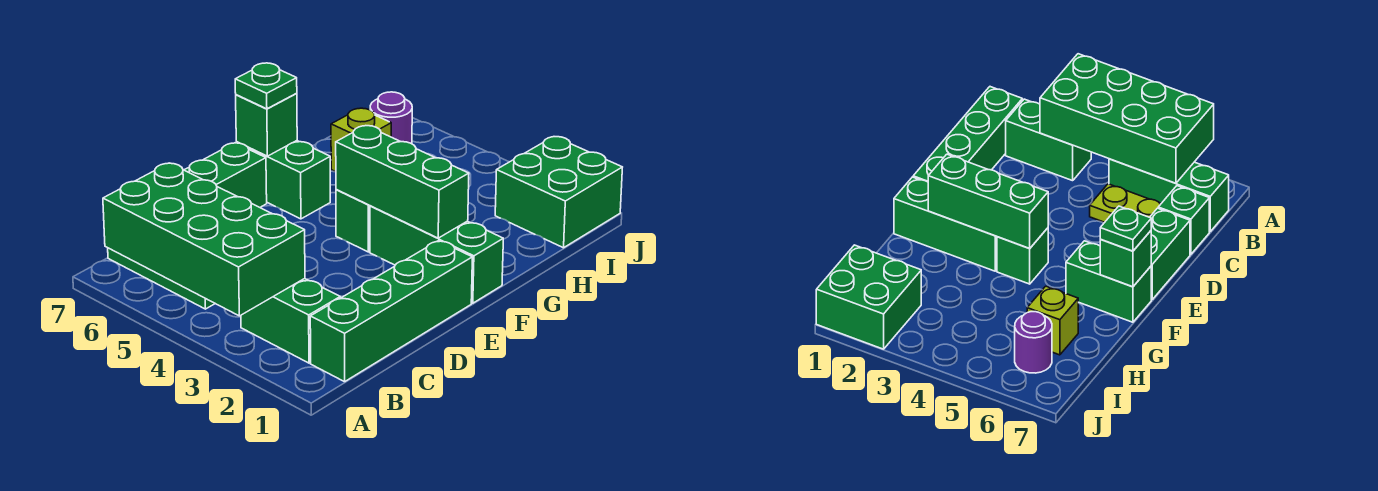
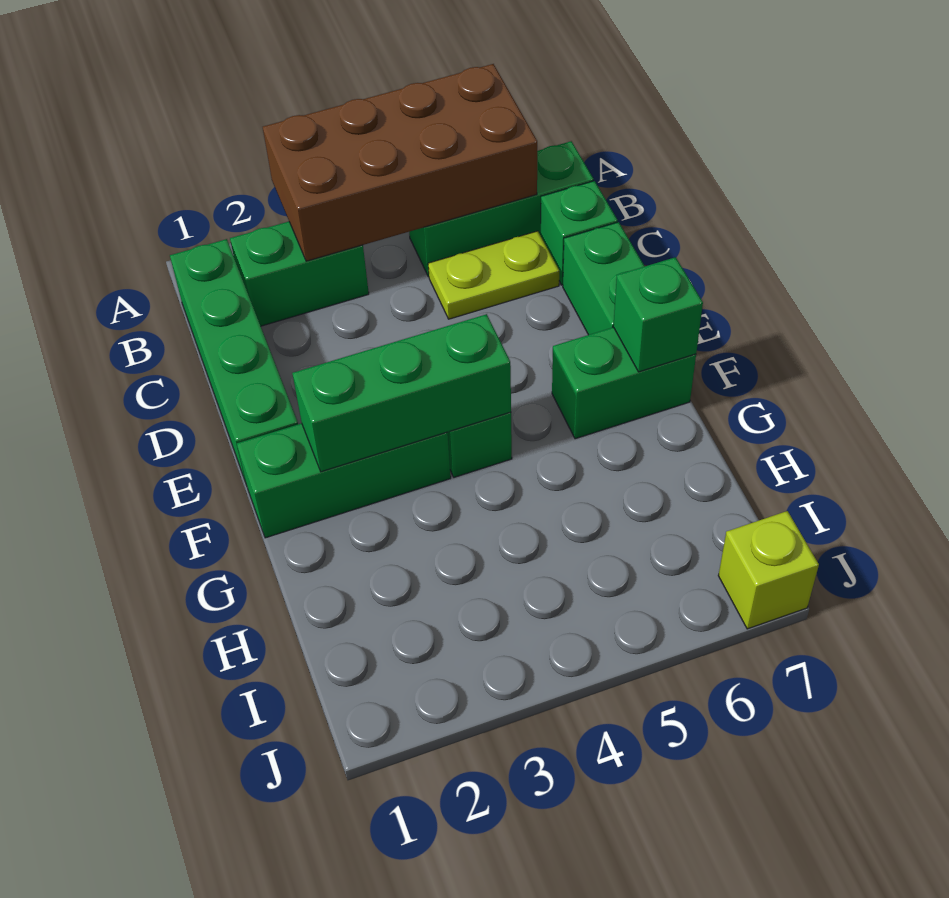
green 2x4 brick [103,163,305,316] -> brown 2x4 brick [263,64,537,261]
green 1x1 plate [235,63,297,109] -> none
lime 1x1 brick [331,108,391,172] -> lime 1x1 brick moved to [718,511,819,629]
green 2x2 brick [495,137,622,248] -> none
purple 1x1 round brick [370,92,412,144] -> none

